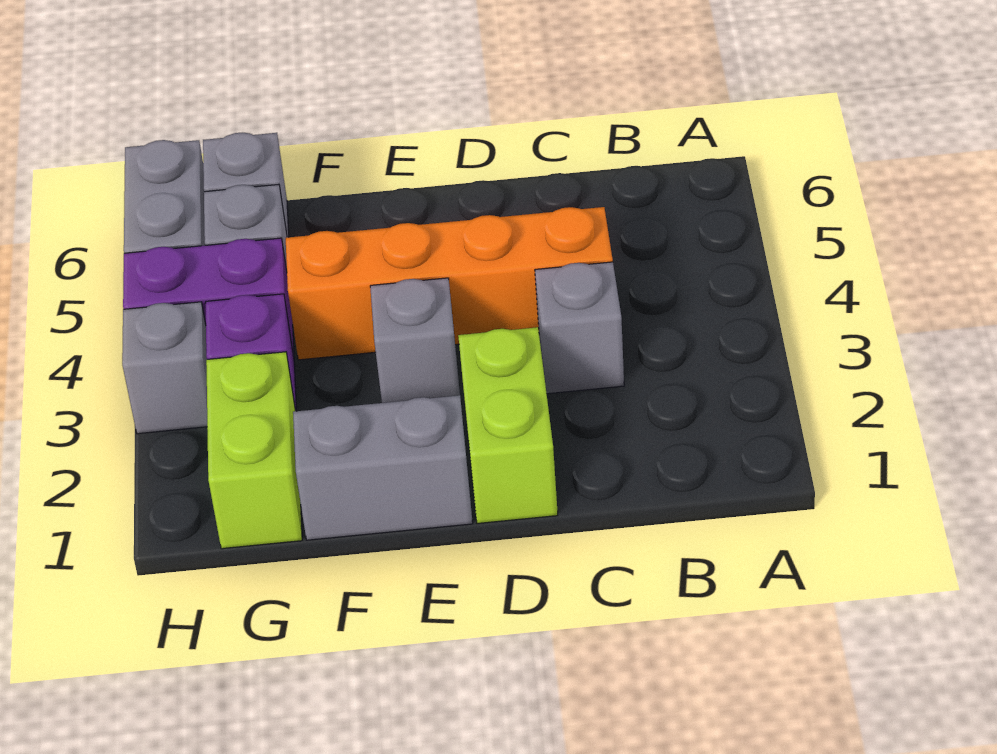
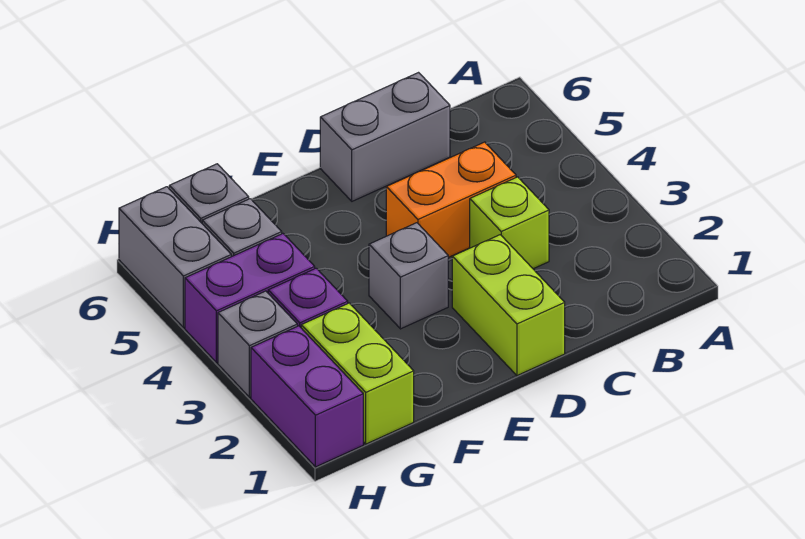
grey 1x1 brick [535,262,624,394] -> lime 1x1 brick [470,177,549,269]
orange 1x4 brick [286,207,613,360] -> orange 1x2 brick [386,142,516,257]
grey 1x2 brick [293,395,473,540] -> grey 1x2 brick moved to [320,73,450,201]
none -> purple 1x2 brick [251,326,363,467]

